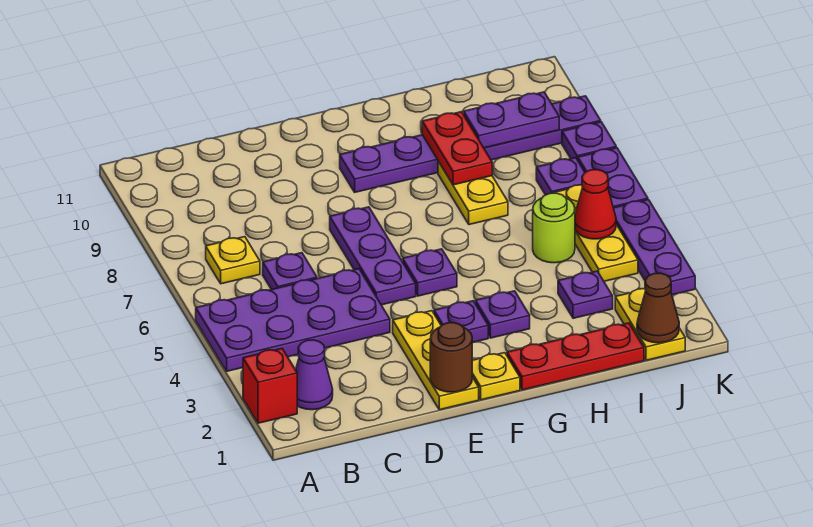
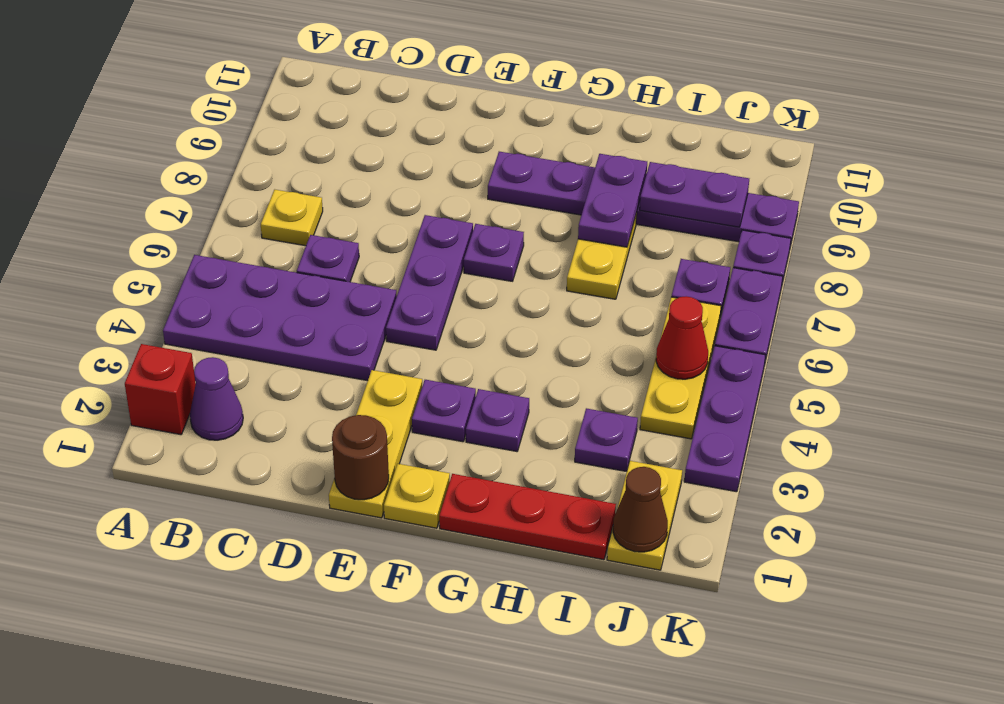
purple 1x1 plate [403,249,457,296] -> purple 1x1 plate moved to [464,224,524,281]
red 1x2 plate [422,112,492,185] -> purple 1x2 plate [578,154,647,247]
lime 1x1 round brick [533,193,575,263] -> none

